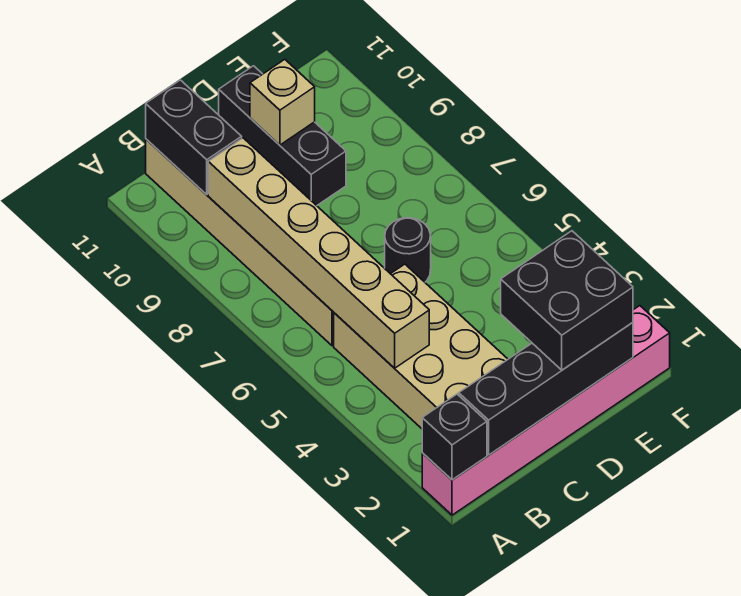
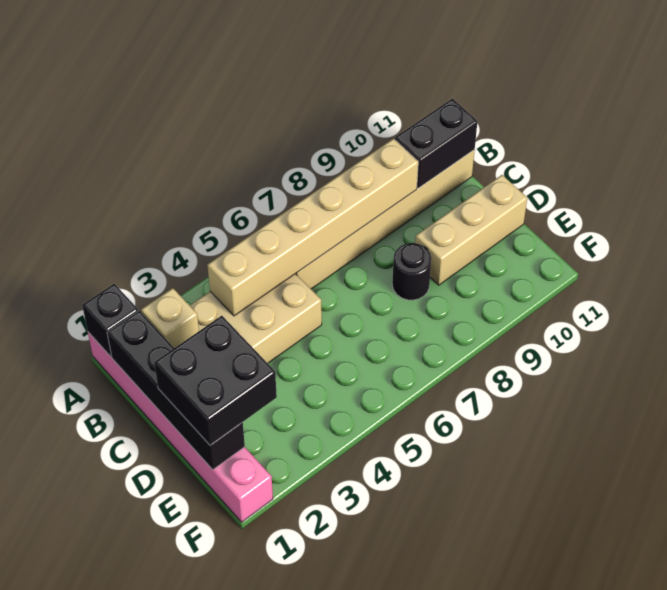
black 1x1 round brick [385,218,431,282] -> black 1x1 round brick moved to [392,243,432,300]
black 1x3 brick [219,66,346,206] -> tan 1x3 brick [415,175,527,285]
tan 1x1 brick [250,59,315,145] -> tan 1x1 brick moved to [141,288,199,348]

